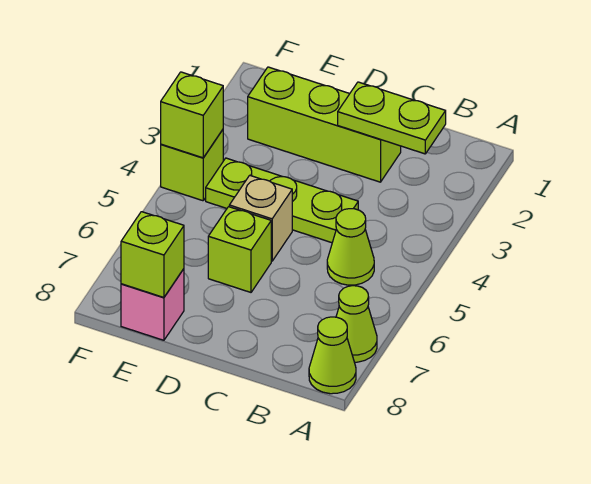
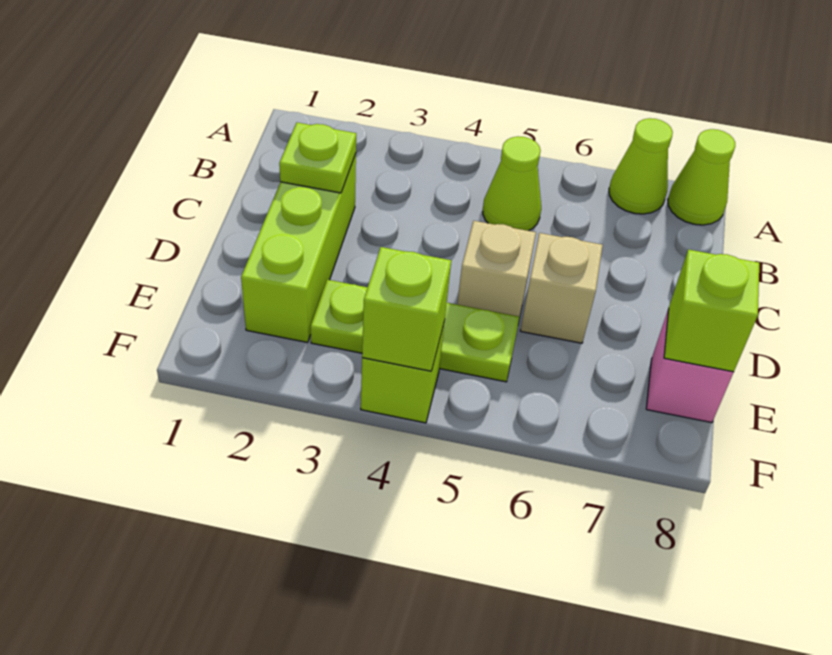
lime 1x2 plate [338,82,446,154] -> lime 1x1 plate [279,123,356,193]
lime 1x3 plate [206,158,358,243] -> lime 1x3 plate turned to [311,280,520,382]
lime 1x1 brick [208,207,271,292] -> tan 1x1 brick [520,233,603,343]

